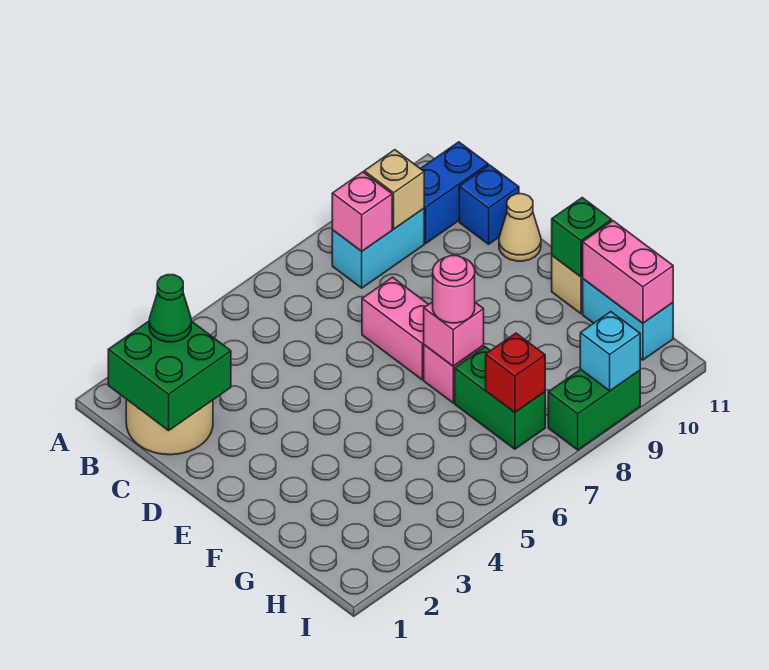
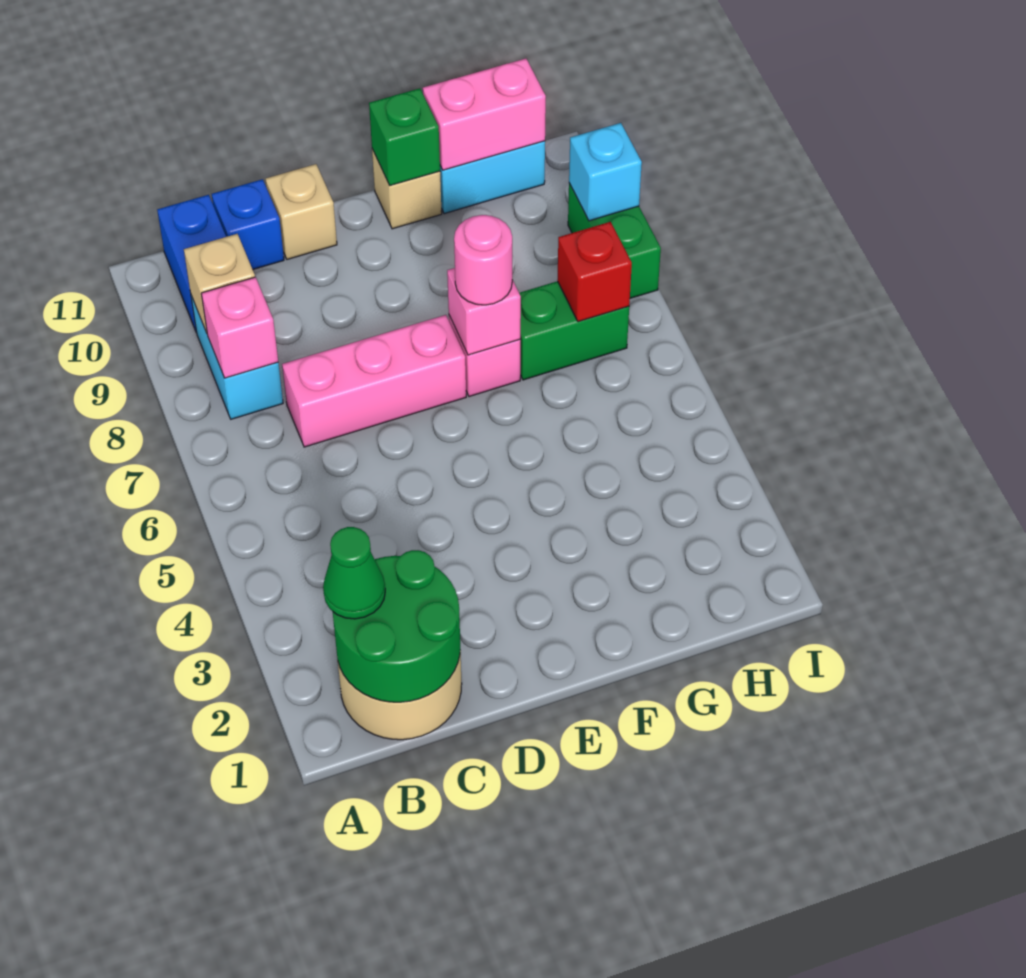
green 2x2 brick [108,321,231,430] -> green 2x2 round brick [333,550,460,702]
pink 1x2 brick [362,277,428,380] -> pink 1x3 brick [282,315,466,447]
tan 1x1 cone [499,194,541,261] -> tan 1x1 brick [266,164,337,259]

